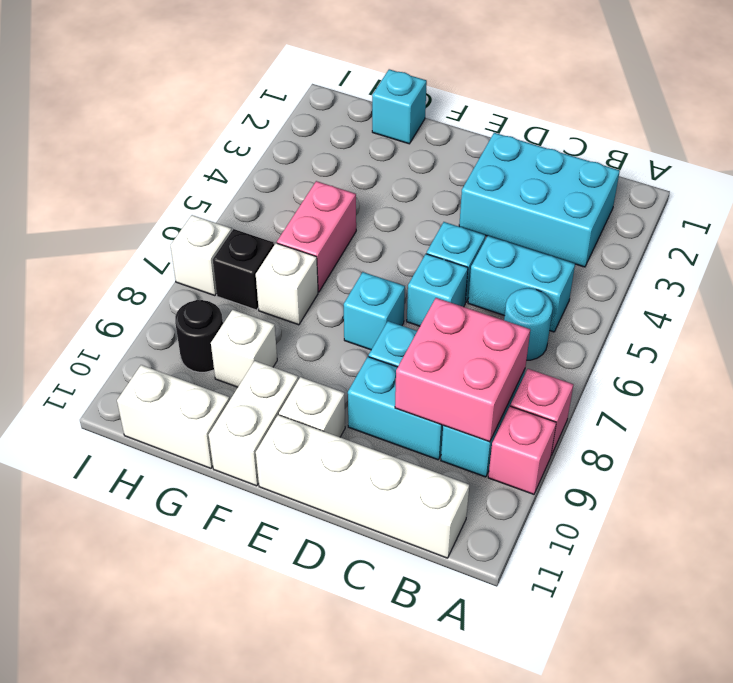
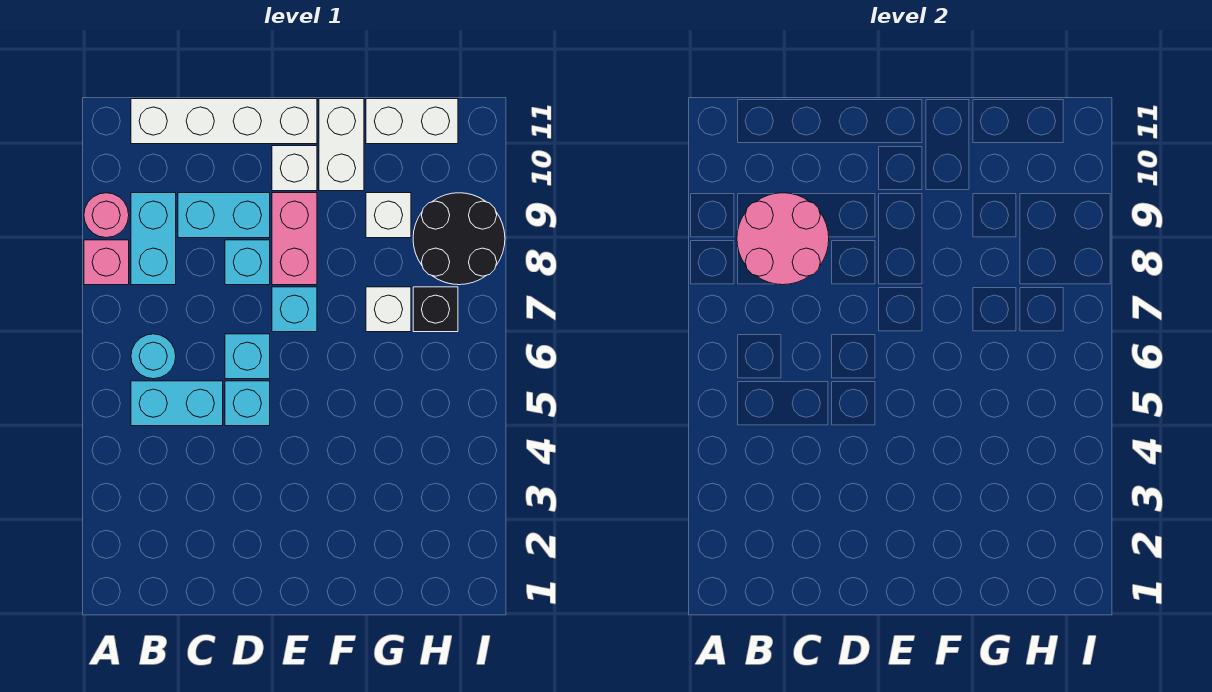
pink 1x1 brick [488,406,556,494] -> pink 1x1 round brick [84,193,129,238]
cyan 2x3 brick [459,133,620,267] -> none
pink 2x2 brick [395,298,530,442] -> pink 2x2 round brick [737,193,829,285]
cyan 1x1 brick [372,69,427,144] -> none
pink 1x2 brick [277,181,356,292] -> pink 1x2 brick moved to [272,193,317,285]
black 1x1 round brick [175,300,223,372] -> black 2x2 round brick [413,193,505,285]
white 1x1 brick [170,215,232,296] -> none

